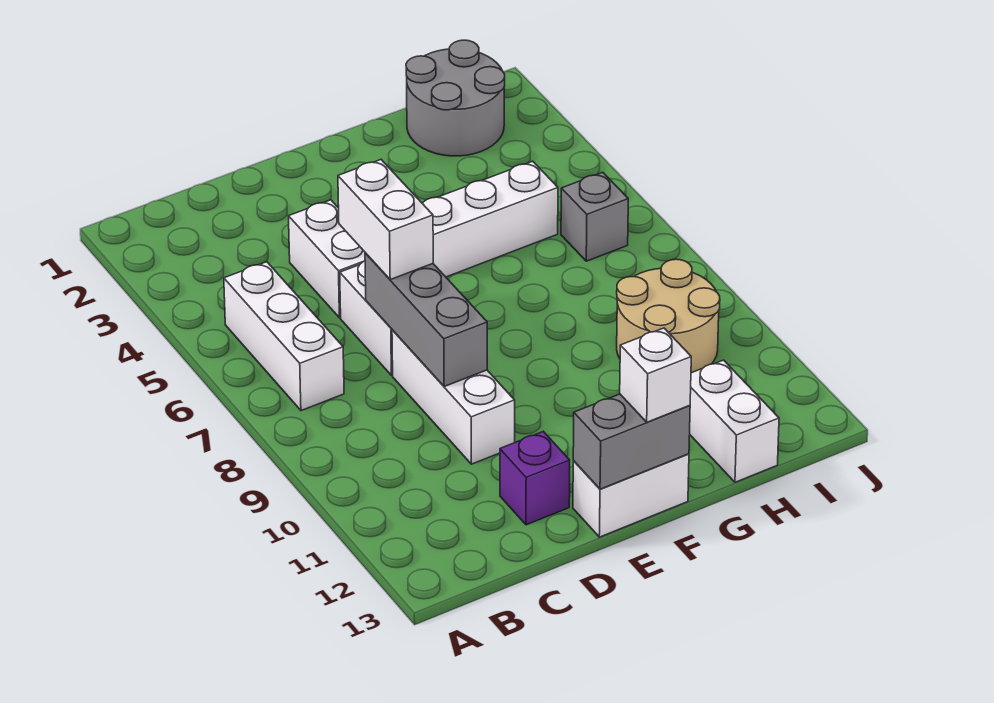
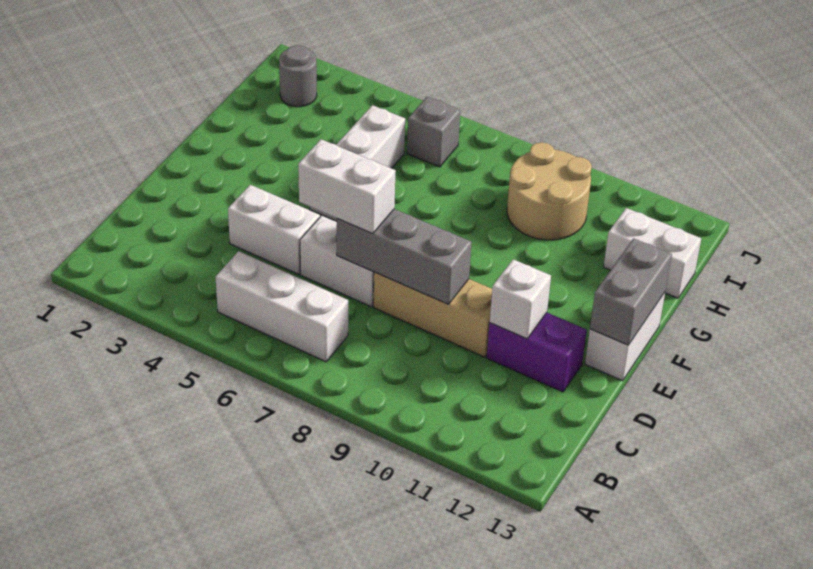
white 1x3 brick [392,330,515,464] -> tan 1x3 brick [373,272,492,357]
purple 1x1 brick [500,431,570,525] -> purple 1x2 brick [487,313,587,392]
white 1x1 brick [620,328,691,422] -> white 1x1 brick moved to [490,259,551,339]
grey 2x2 round brick [406,40,505,156] -> grey 1x1 round brick [279,45,317,107]

